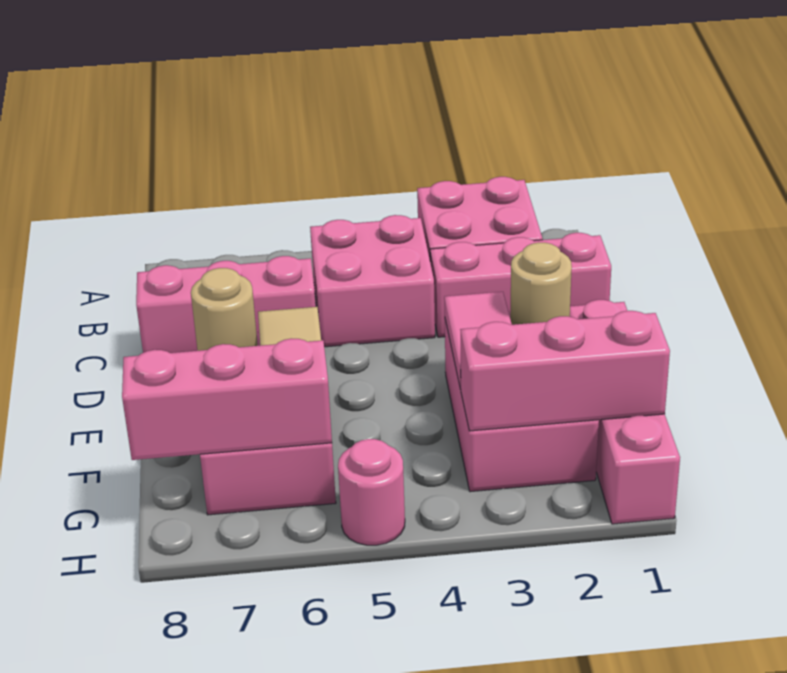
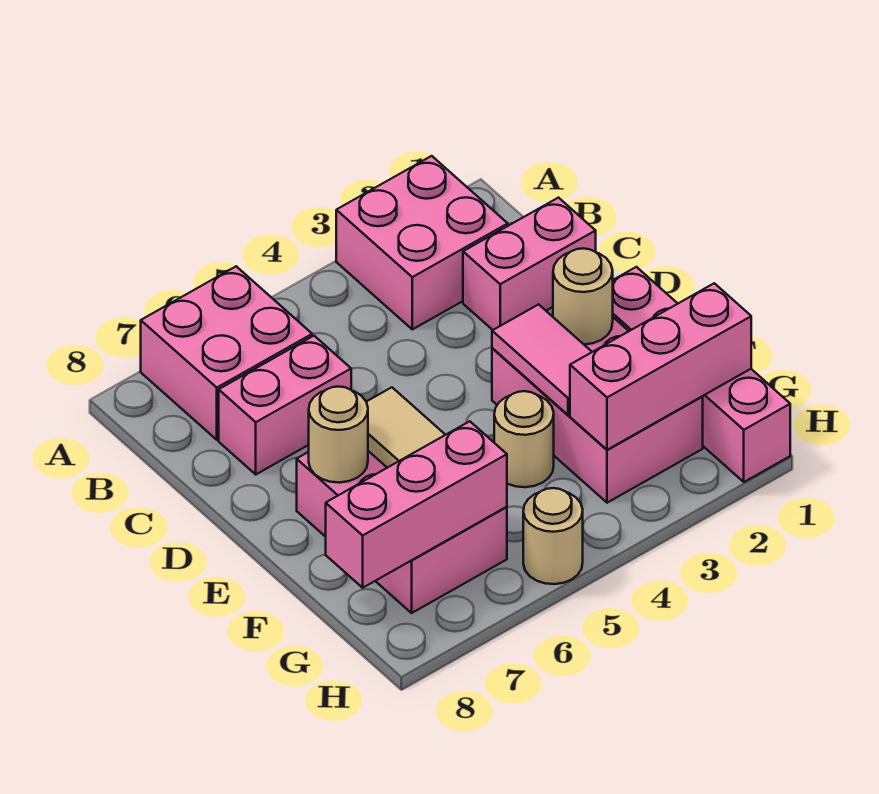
pink 2x2 brick [310,215,435,347] -> pink 2x2 brick moved to [141,266,312,440]
pink 1x3 brick [430,233,611,337] -> pink 1x2 brick [463,198,596,330]
pink 1x3 brick [136,256,316,353] -> pink 1x2 brick [219,336,351,474]
none -> tan 1x1 round brick [494,391,554,487]
pink 1x1 round brick [338,439,405,545] -> tan 1x1 round brick [523,488,583,584]

